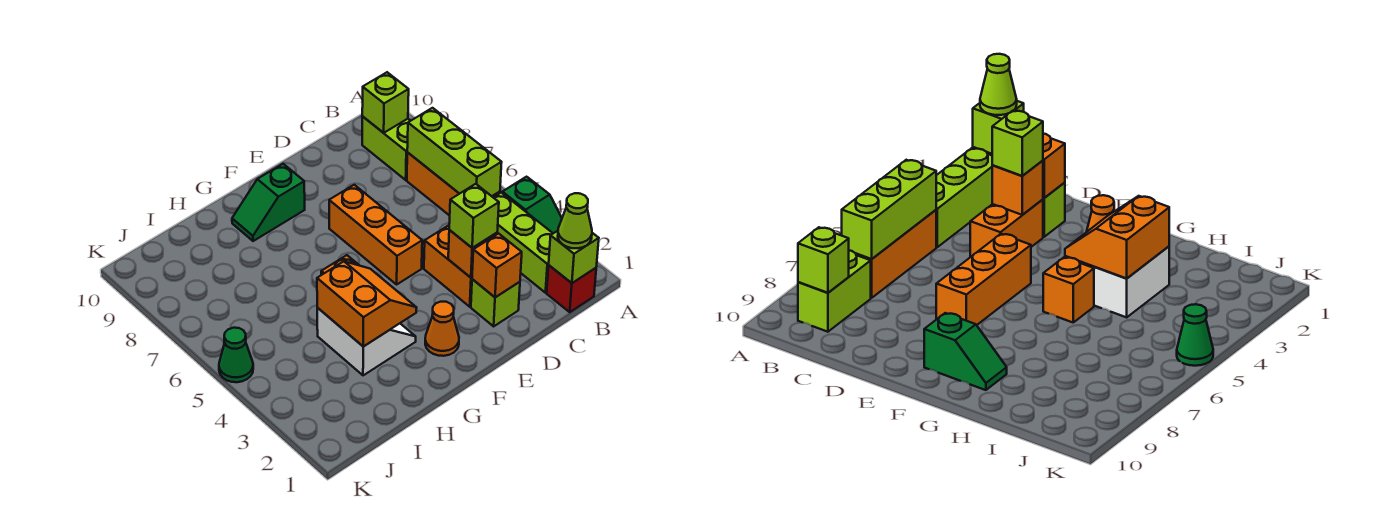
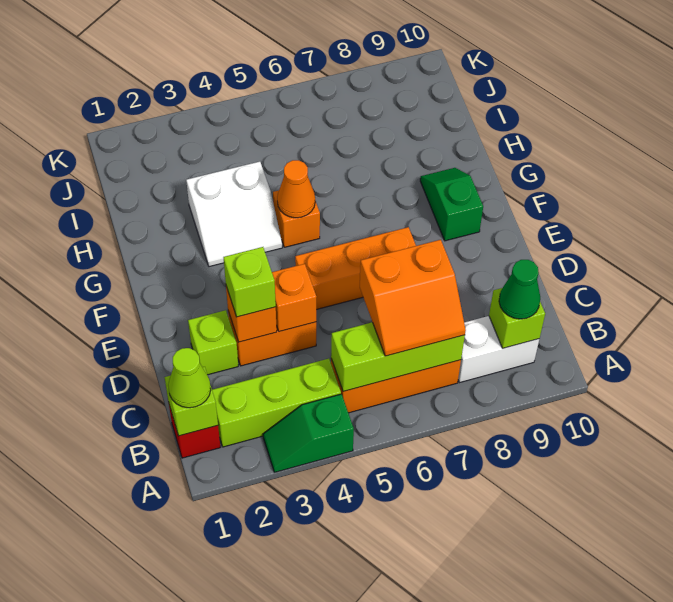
lime 1x2 brick [362,117,410,180] -> white 1x2 brick [458,316,539,383]
orange 1x1 brick [472,234,522,297] -> orange 1x1 brick moved to [272,264,316,332]
orange 1x1 cone [425,302,459,356] -> orange 1x1 cone moved to [277,160,315,218]
orange 2x2 slope [317,261,417,347] -> orange 2x2 slope moved to [360,240,466,356]
green 1x1 cone [219,328,253,382] -> green 1x1 cone moved to [499,260,540,319]

